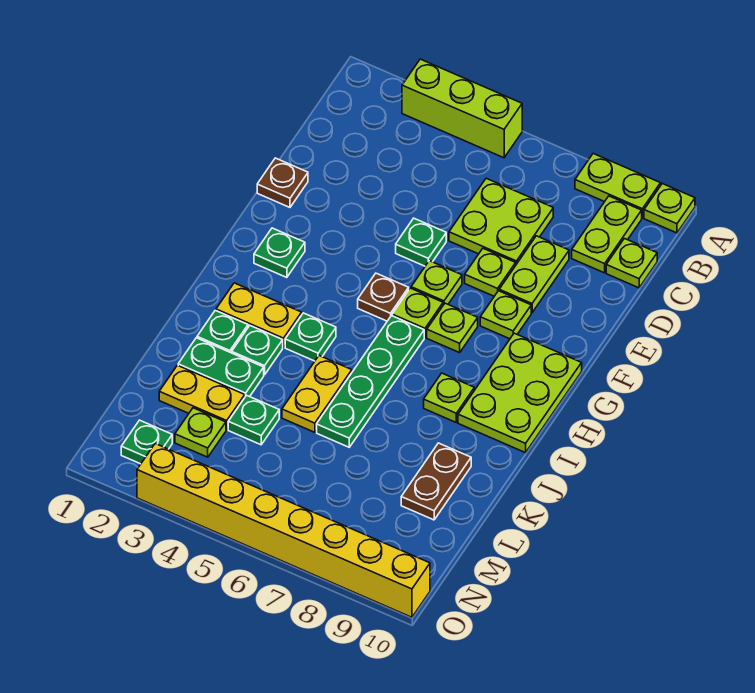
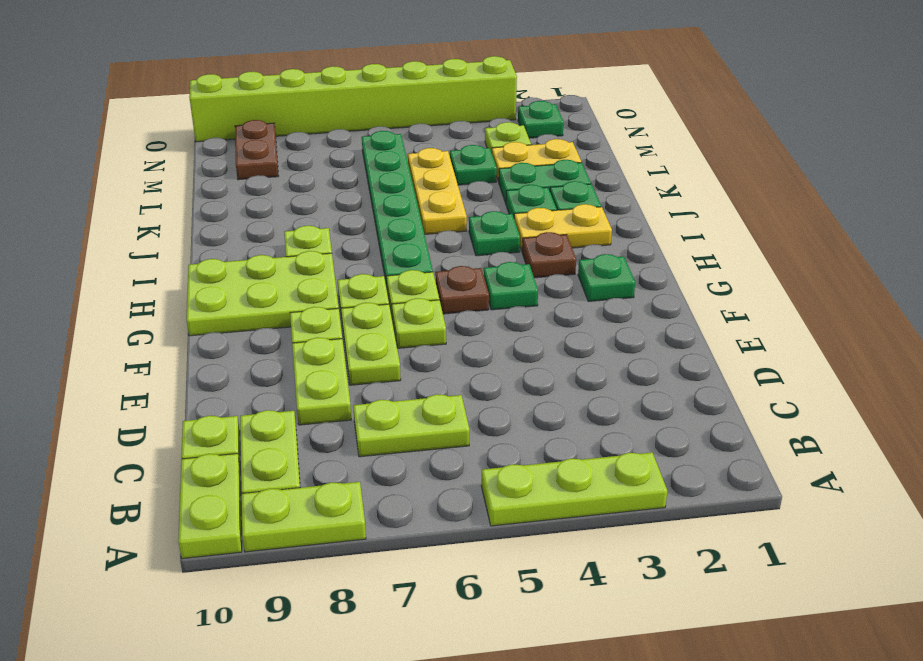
lime 1x3 brick [402,59,522,158] -> lime 1x3 plate [481,452,667,526]
lime 1x1 plate [644,184,695,233] -> lime 1x2 plate [178,453,242,559]
lime 2x2 plate [449,178,553,264] -> lime 1x2 plate [353,394,470,457]
brown 1x1 plate [257,158,308,207] -> brown 1x1 plate moved to [522,232,576,278]
green 1x1 plate [396,218,446,266] -> green 1x1 plate moved to [484,262,538,310]
lime 1x1 plate [465,249,516,296] -> lime 1x2 plate [341,303,401,385]
lime 2x3 plate [458,333,582,453] -> lime 2x3 plate turned to [187,251,339,336]
green 1x4 plate [317,316,424,447] -> green 1x6 plate [362,131,433,287]
yellow 1x2 plate [282,356,352,432] -> yellow 1x3 plate [408,148,467,234]
brown 1x2 plate [401,443,471,520] -> brown 1x2 plate moved to [235,120,278,180]
yellow 1x8 brick [137,444,430,617] -> lime 1x8 brick [189,56,517,142]

